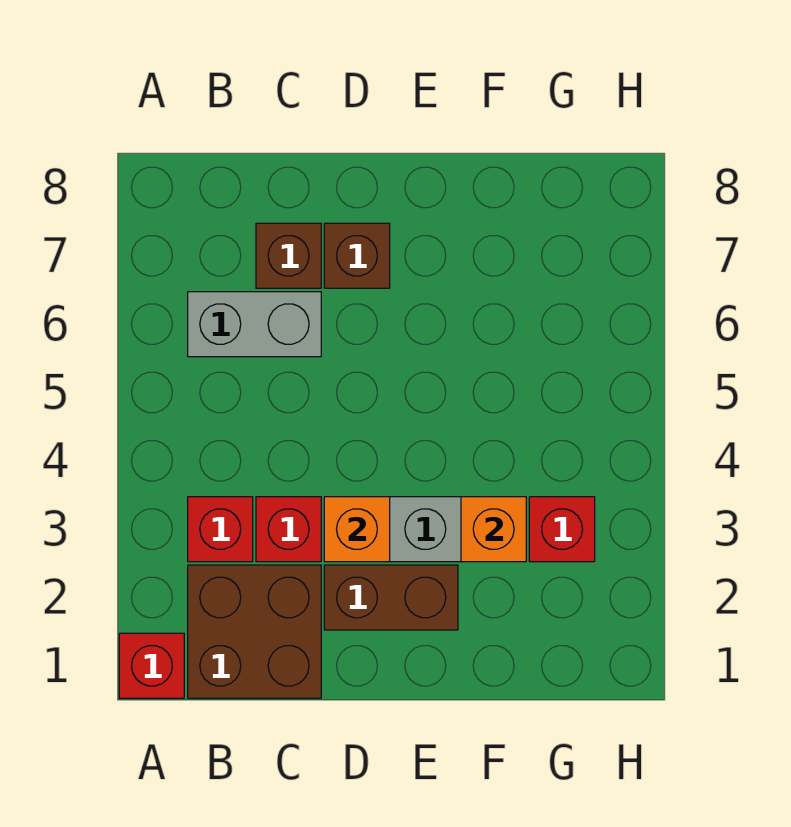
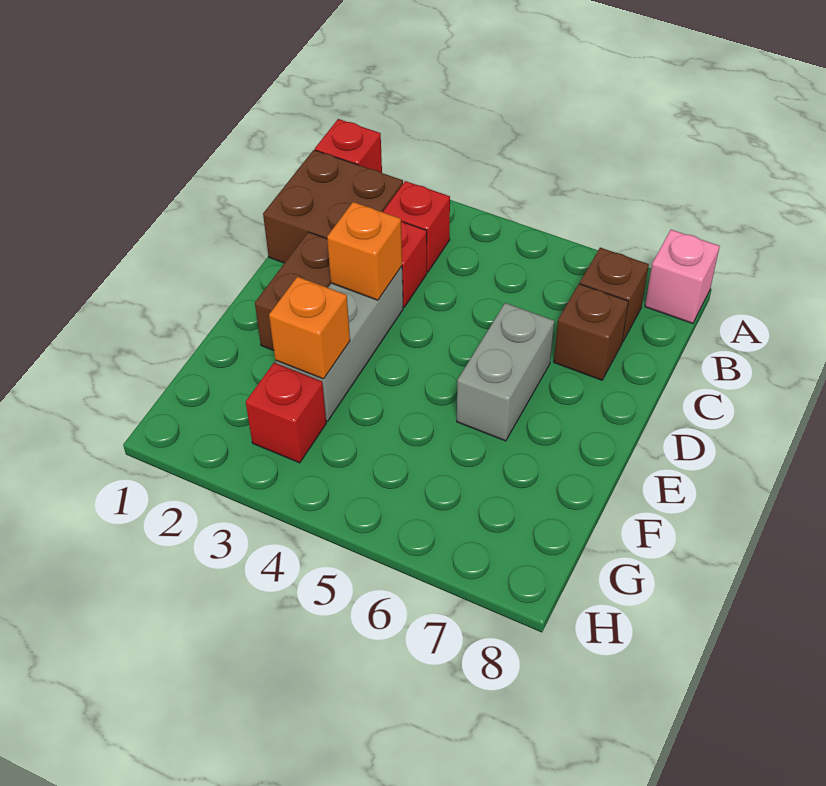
none -> pink 1x1 brick [645,230,720,324]
grey 1x2 brick [188,292,321,357] -> grey 1x2 brick moved to [457,303,554,441]
brown 1x1 brick [324,223,390,288] -> brown 1x1 brick moved to [580,248,649,342]

